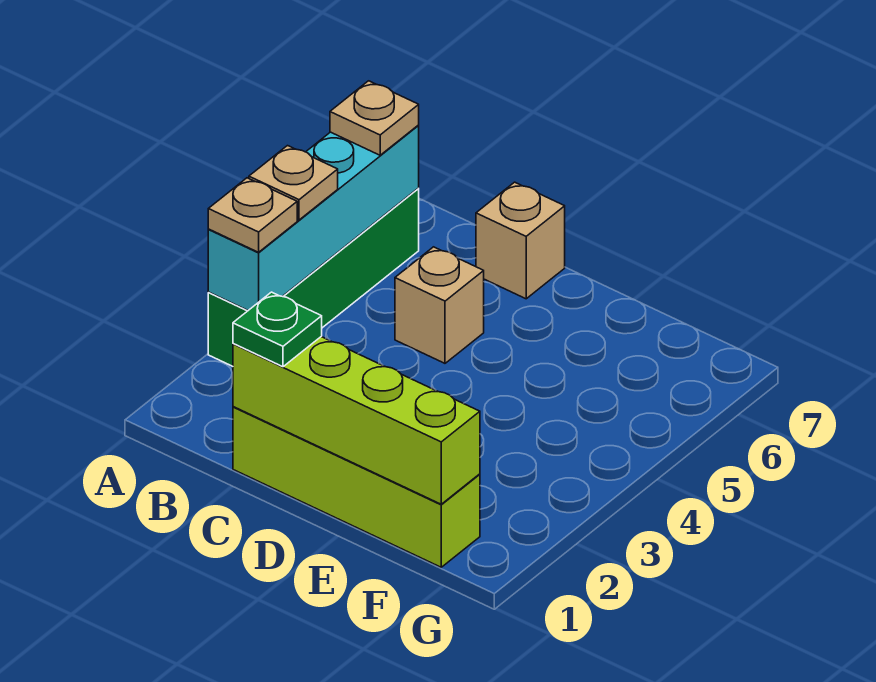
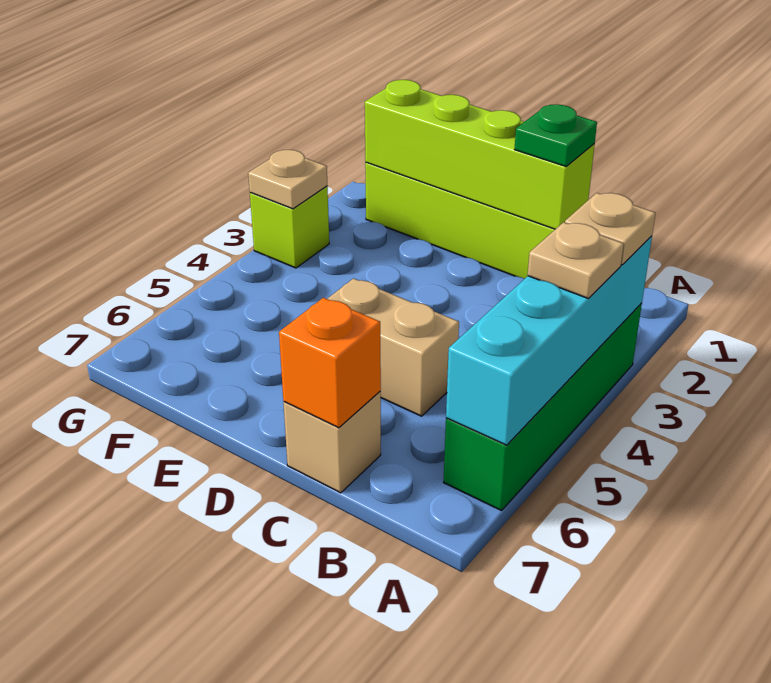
tan 1x1 plate [330,81,419,155] -> tan 1x1 plate moved to [248,150,327,209]
tan 1x1 brick [395,247,484,363] -> tan 1x2 brick [327,278,459,416]
none -> orange 1x1 brick [279,298,381,428]
none -> lime 1x1 brick [250,186,329,268]

